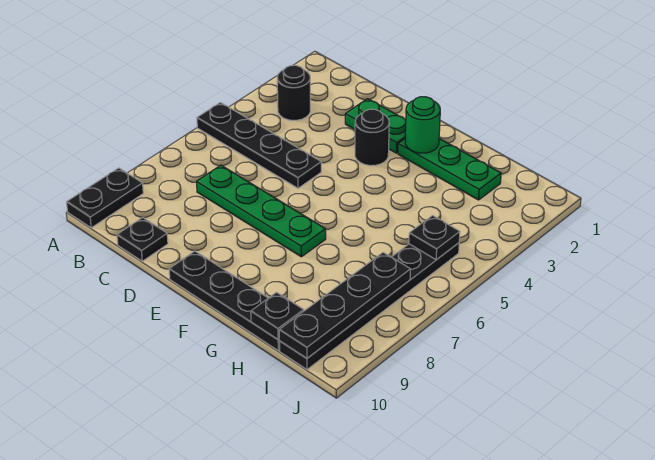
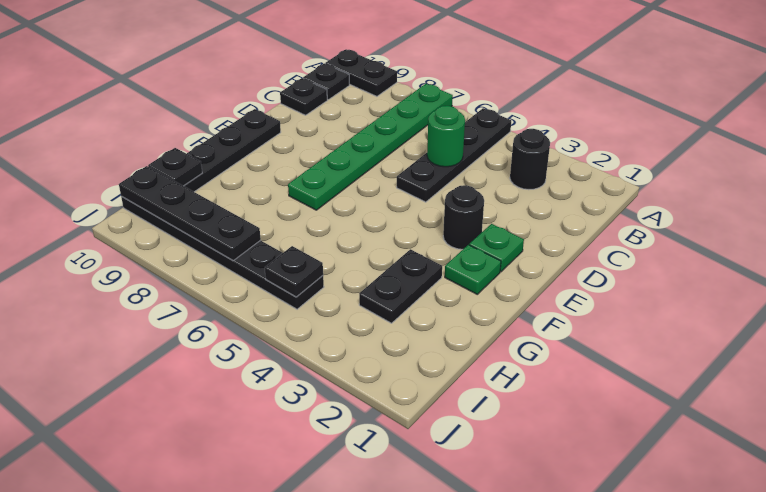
none -> black 1x1 plate [303,63,349,100]
green 1x4 plate [197,165,326,257] -> green 1x6 plate [288,84,453,210]
green 1x2 plate [345,99,406,153] -> green 1x1 plate [469,224,524,272]
green 1x3 plate [398,139,501,200] -> green 1x1 plate [445,245,501,294]
green 1x1 round brick [405,97,440,153] -> green 1x1 round brick moved to [427,106,465,167]
none -> black 1x2 plate [359,249,442,323]

